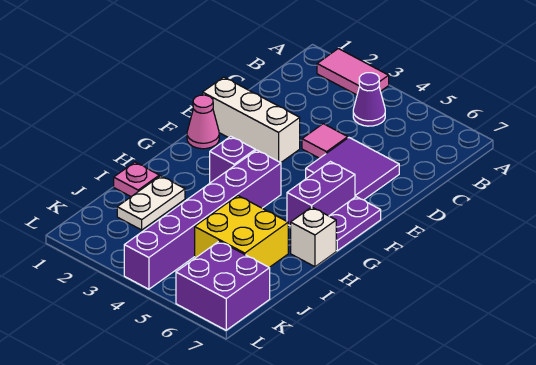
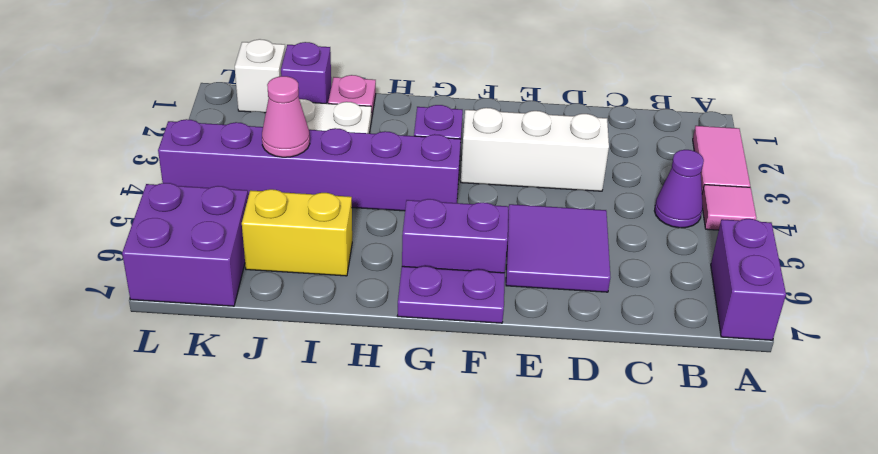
none -> purple 1x2 brick [711,219,786,340]
pink 1x1 tile [302,124,348,158] -> pink 1x1 tile moved to [702,185,756,230]
white 1x3 brick [203,77,300,163] -> white 1x3 brick turned to [461,108,609,191]
pink 1x1 cone [187,95,219,149] -> pink 1x1 cone moved to [262,76,310,157]
white 1x1 brick [291,207,336,267] -> white 1x1 brick moved to [235,39,285,113]
yellow 2x2 brick [195,196,288,267] -> yellow 1x2 brick [242,189,352,276]
none -> purple 1x1 brick [281,42,331,104]

